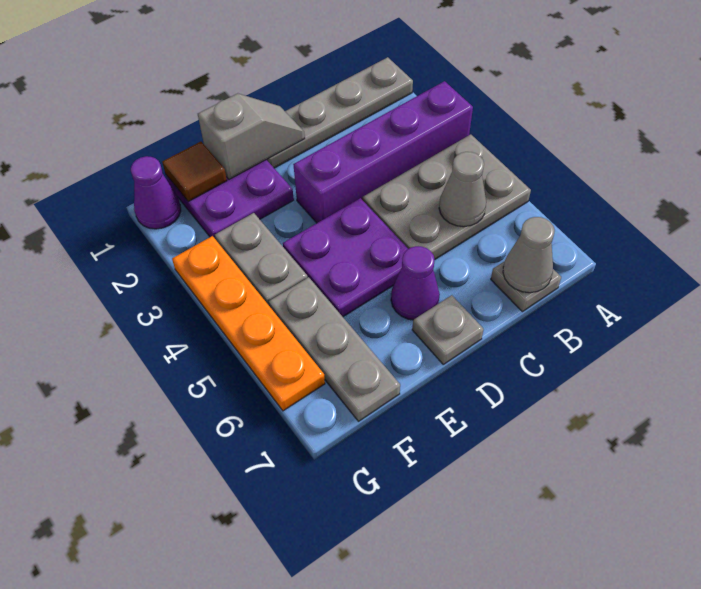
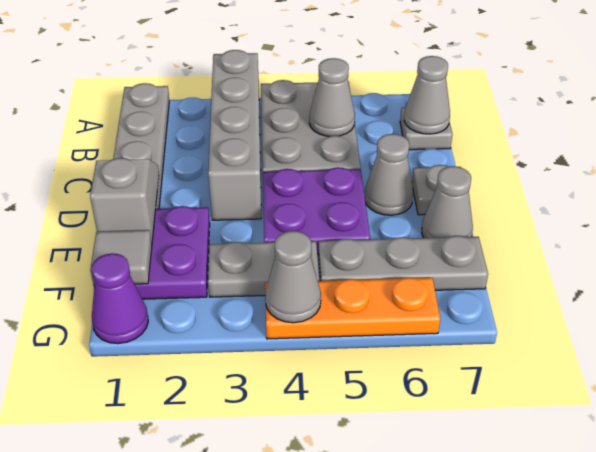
purple 1x4 brick [293,81,473,223] -> grey 1x4 brick [208,50,261,220]
purple 1x1 cone [391,246,440,320] -> grey 1x1 cone [365,134,413,215]
none -> grey 1x1 cone [422,166,473,238]
brown 1x1 tile [162,142,227,202] -> grey 1x1 tile [90,230,152,285]
orange 1x4 plate [172,236,325,411] -> orange 1x3 plate [265,278,440,339]
none -> grey 1x1 cone [265,231,321,323]

